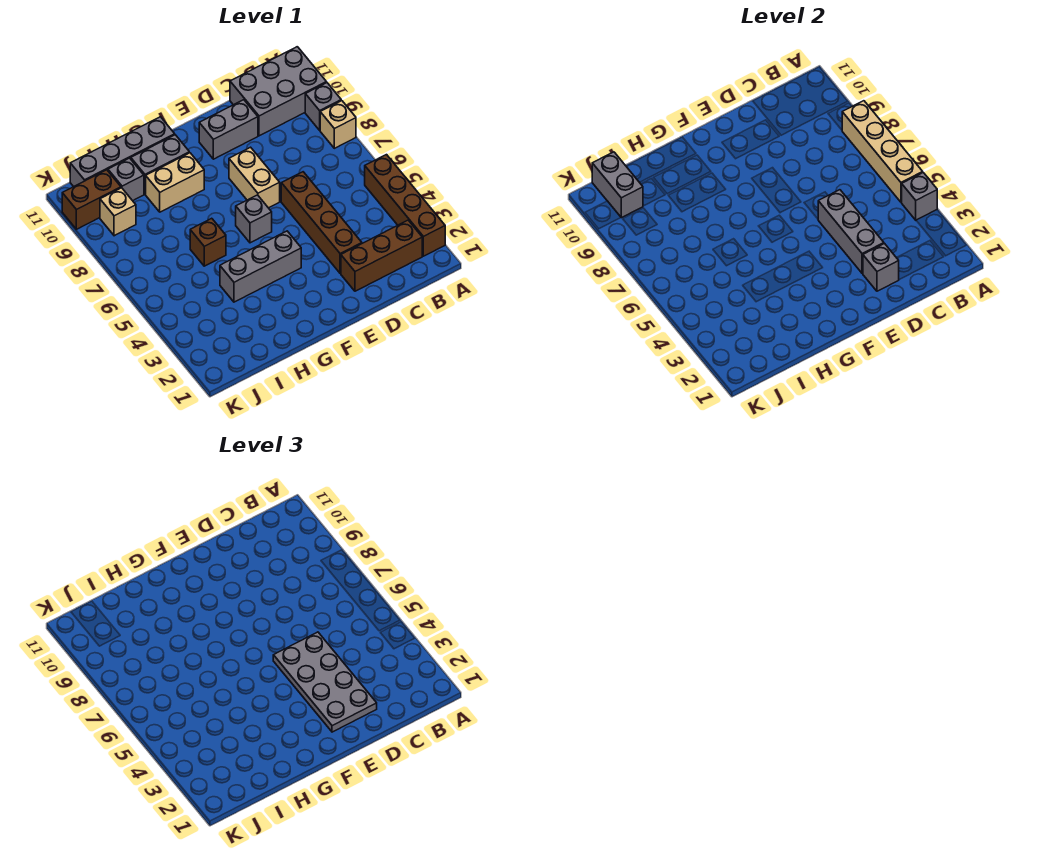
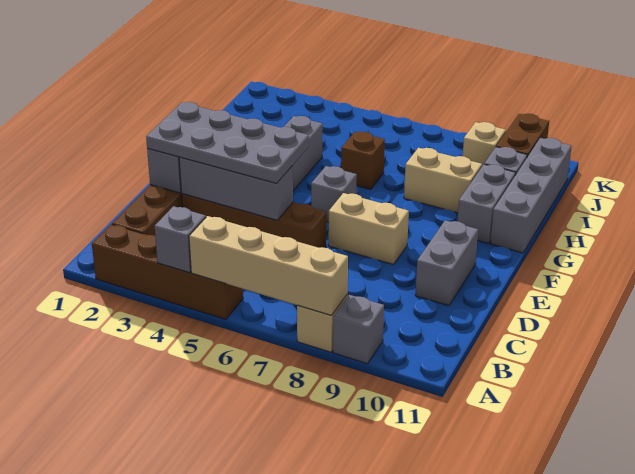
grey 2x3 brick [230,47,326,136] -> none
tan 1x2 brick [146,153,204,212] -> tan 1x2 brick turned to [404,148,482,213]
grey 1x2 brick [592,152,643,218] -> none

